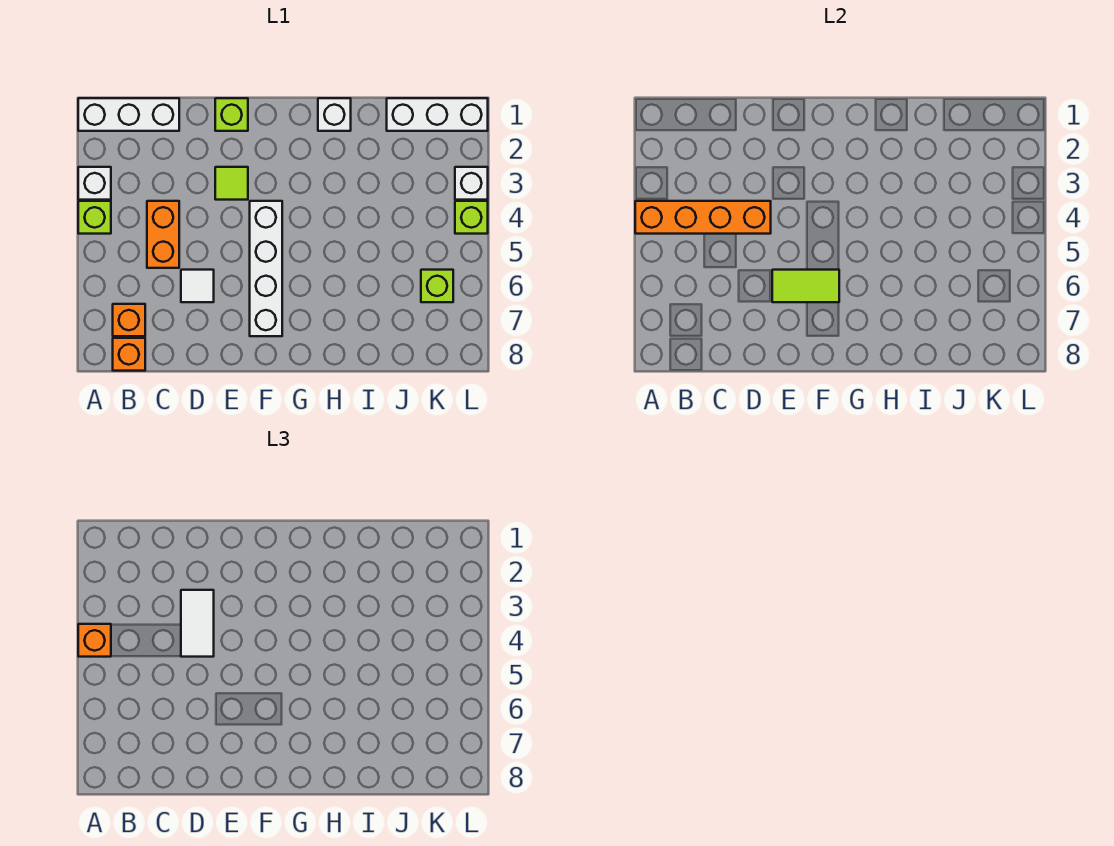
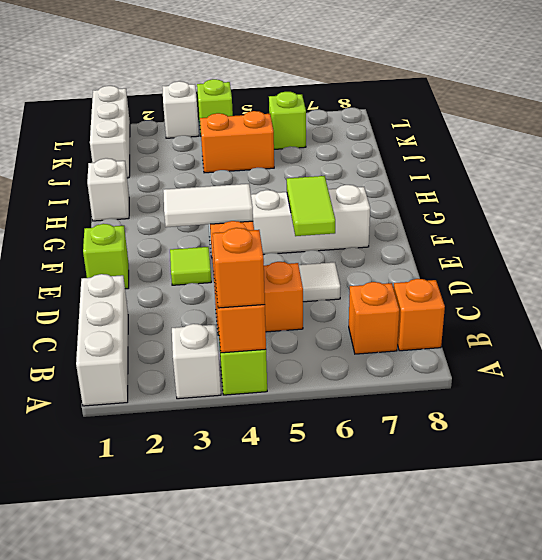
none -> orange 1x2 brick [200,111,274,173]

